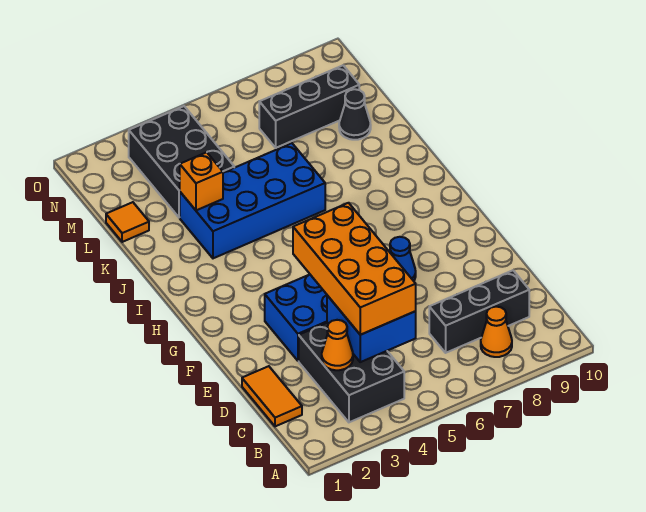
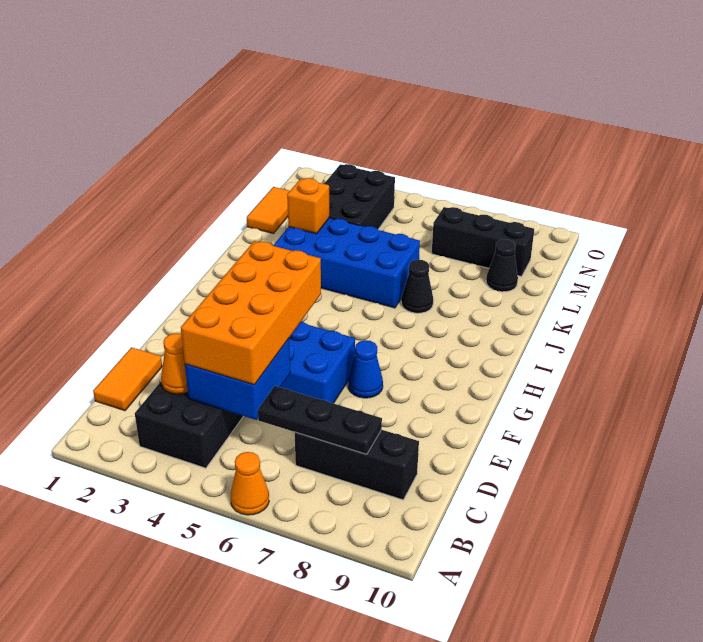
orange 1x1 cone [481,307,512,357] -> orange 1x1 cone moved to [231,452,269,515]
none -> black 1x3 plate [258,386,382,454]
none -> black 1x1 cone [401,260,433,313]
orange 1x1 tile [106,202,149,242] -> orange 1x2 tile [247,187,289,234]

